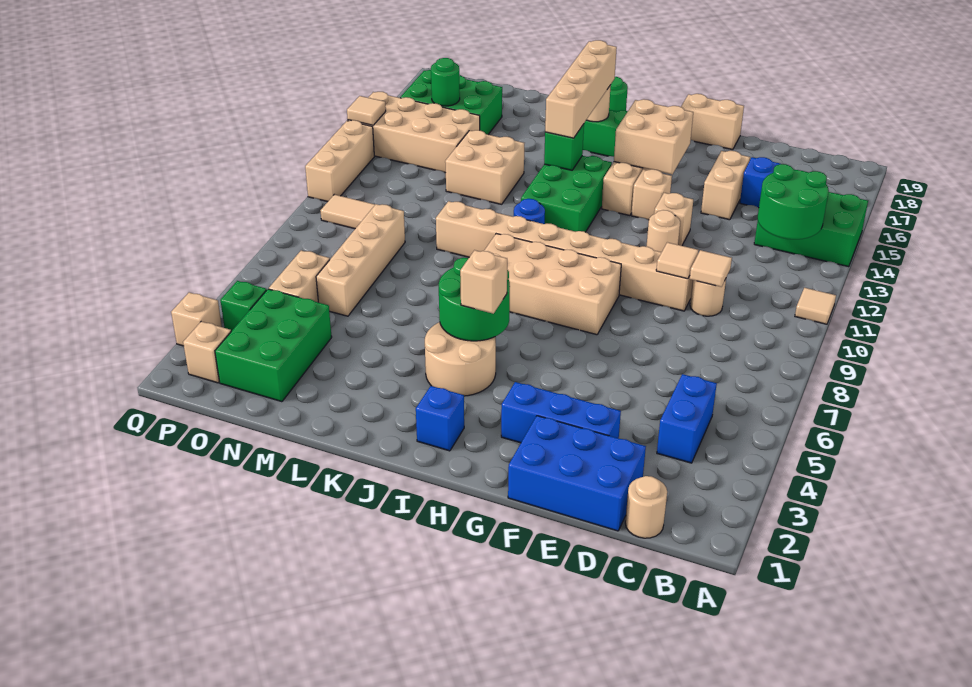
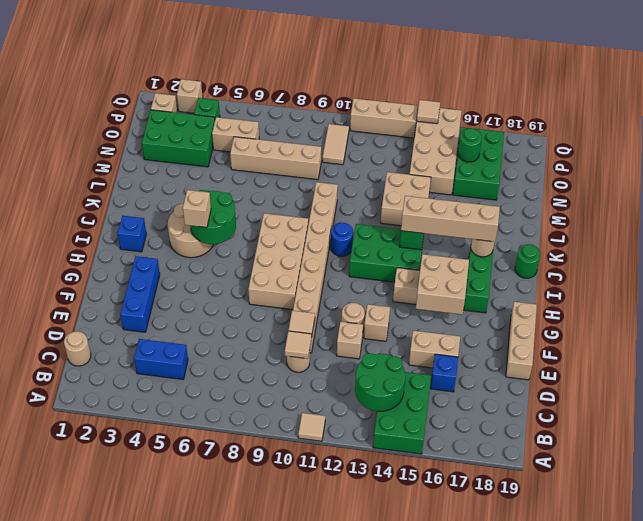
blue 2x3 brick [508,416,646,531] -> none
tan 1x2 brick [681,94,744,150] -> tan 1x3 brick [506,302,537,380]
tan 1x1 brick [631,169,672,220] -> tan 1x1 brick moved to [337,322,363,359]

